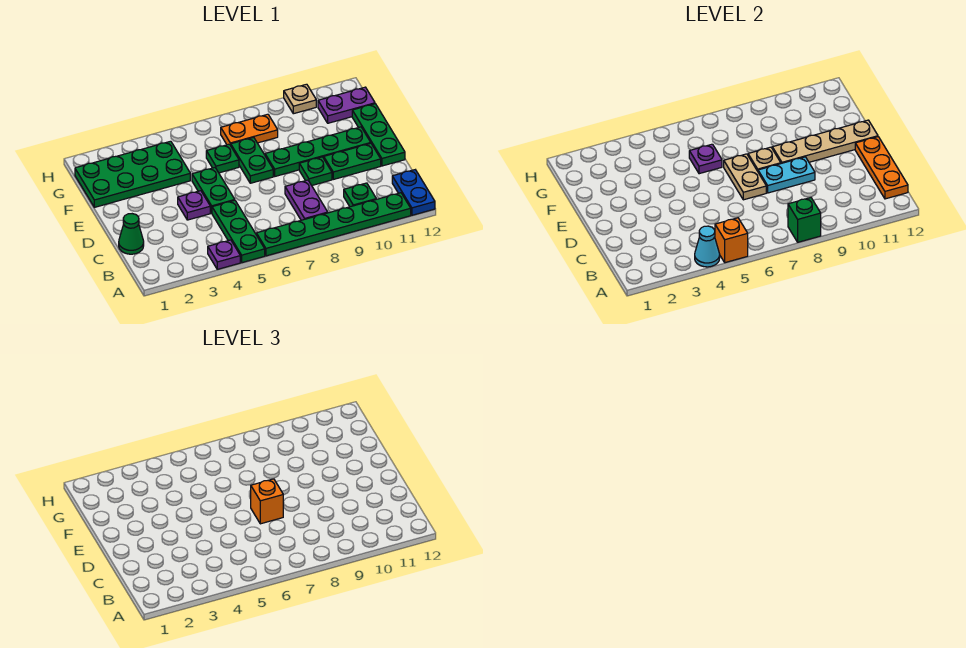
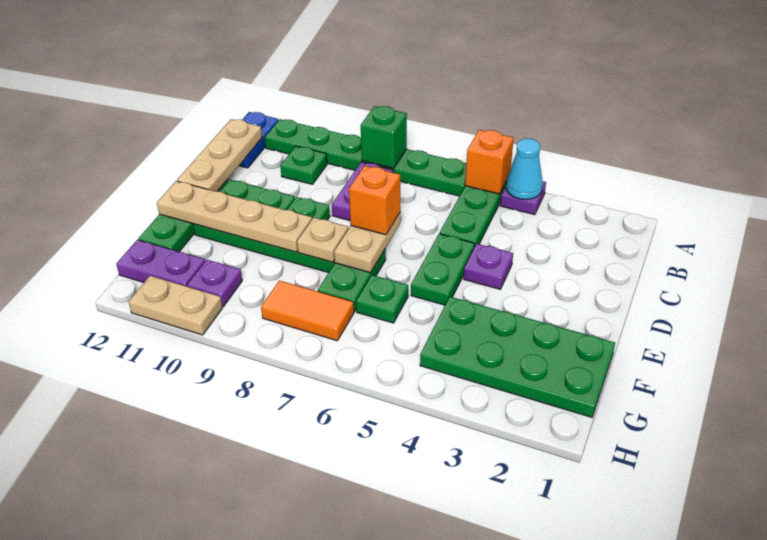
orange 1x3 plate [855,137,908,199] -> tan 1x3 plate [177,119,262,191]
green 1x1 cone [119,214,144,254] -> none
cyan 1x2 plate [758,157,815,193] -> none
purple 1x1 plate [689,144,722,174] -> purple 1x1 plate moved to [187,260,242,306]
orange 1x2 plate [221,114,278,145] -> orange 1x2 tile [261,281,354,341]
tan 1x1 plate [284,84,316,114] -> tan 1x2 plate [128,276,223,335]

